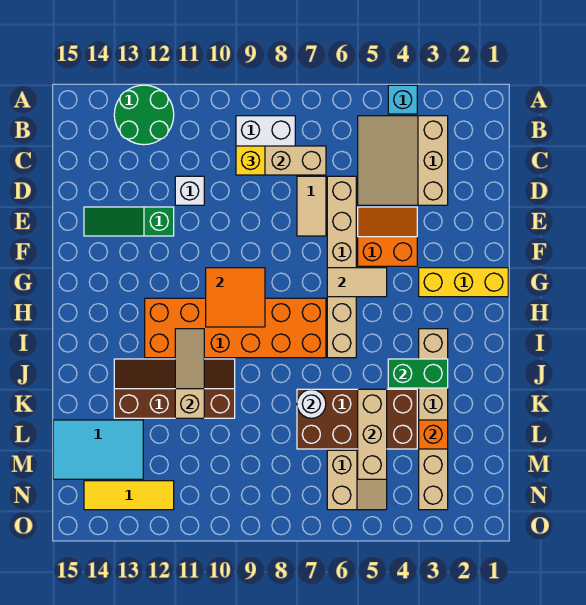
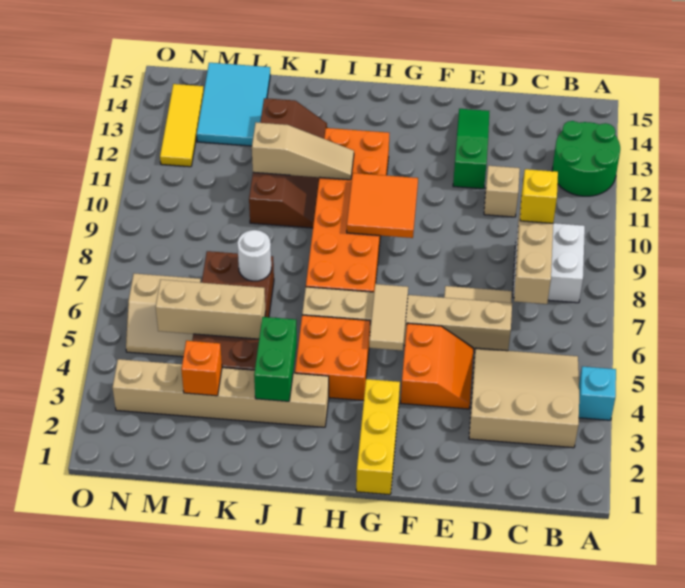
white 1x1 brick [175,176,204,205] -> tan 1x1 brick [484,166,520,217]
none -> orange 2x2 brick [295,315,370,401]

